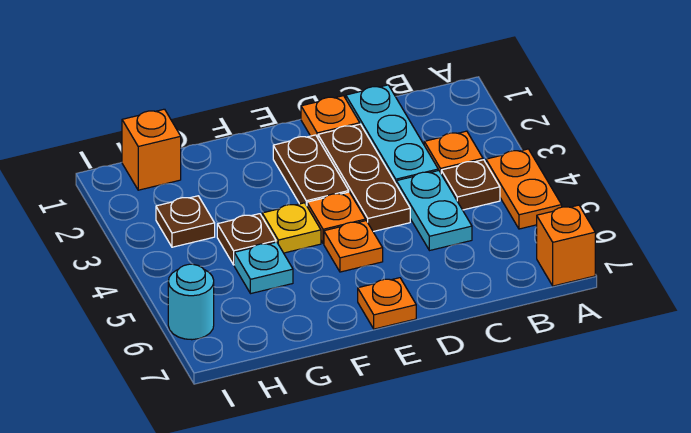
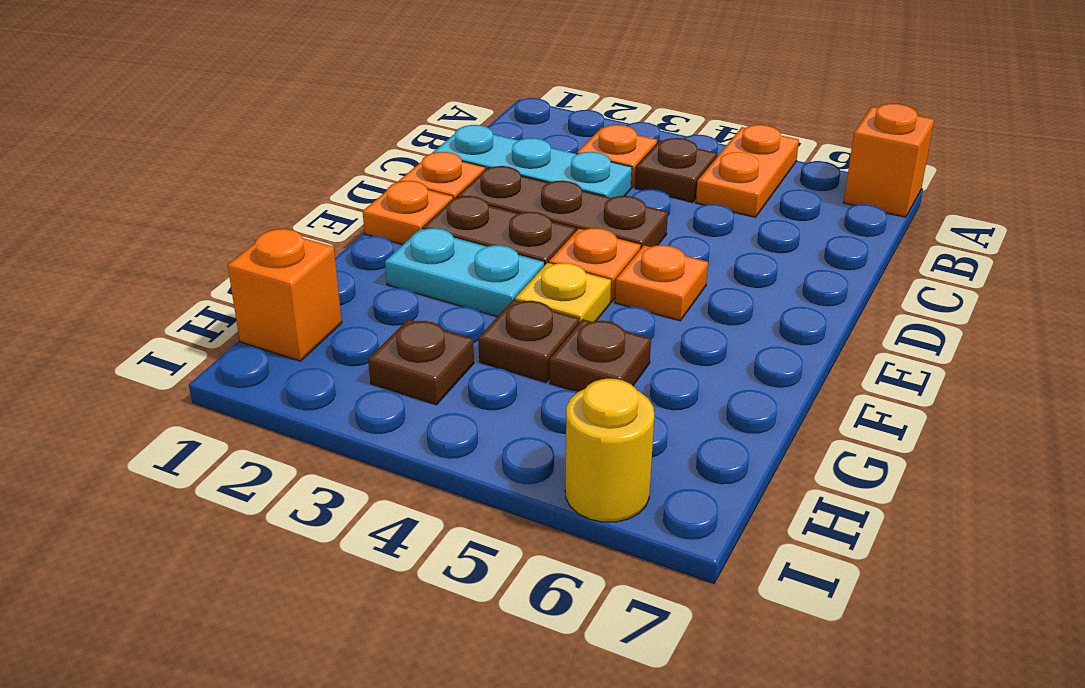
orange 1x2 plate [486,149,562,229] -> orange 1x2 plate turned to [696,125,799,217]
cyan 1x2 plate [396,170,472,251] -> cyan 1x2 plate moved to [385,228,544,317]
orange 1x1 plate [358,278,416,329] -> orange 1x1 plate moved to [363,181,453,245]
cyan 1x1 plate [234,242,293,294] -> brown 1x1 plate [550,319,651,392]
cyan 1x1 round brick [168,264,214,340] -> yellow 1x1 round brick [565,379,654,522]

